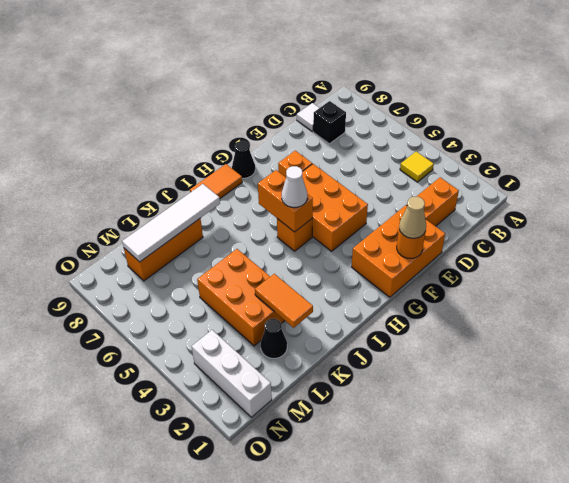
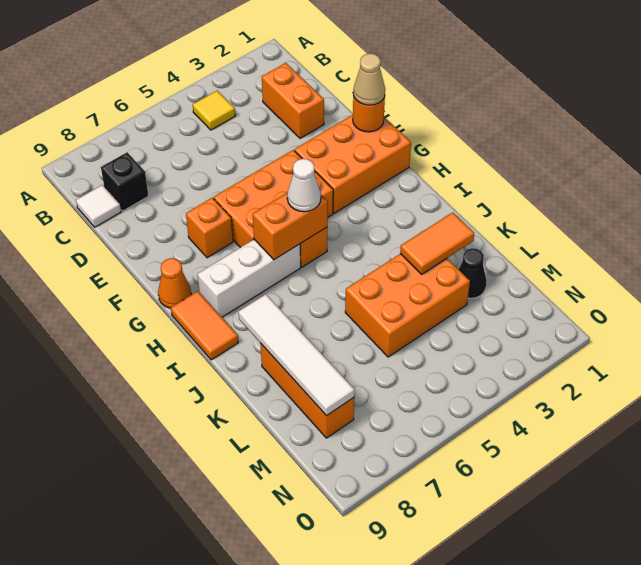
orange 2x3 brick [352,205,445,297] -> orange 2x3 brick turned to [294,115,411,213]
black 1x1 cone [232,141,255,178] -> orange 1x1 cone [158,258,191,308]
white 1x3 brick [192,330,272,417] -> white 1x3 brick moved to [198,240,301,317]

